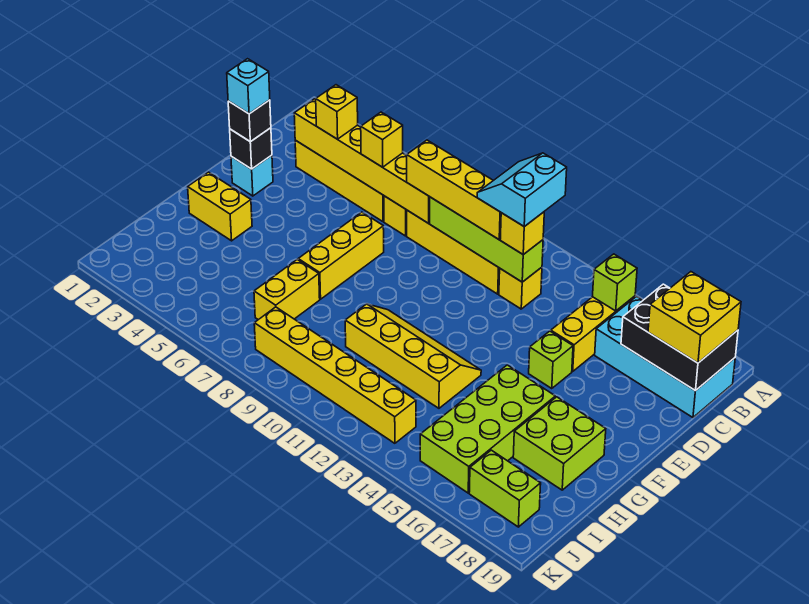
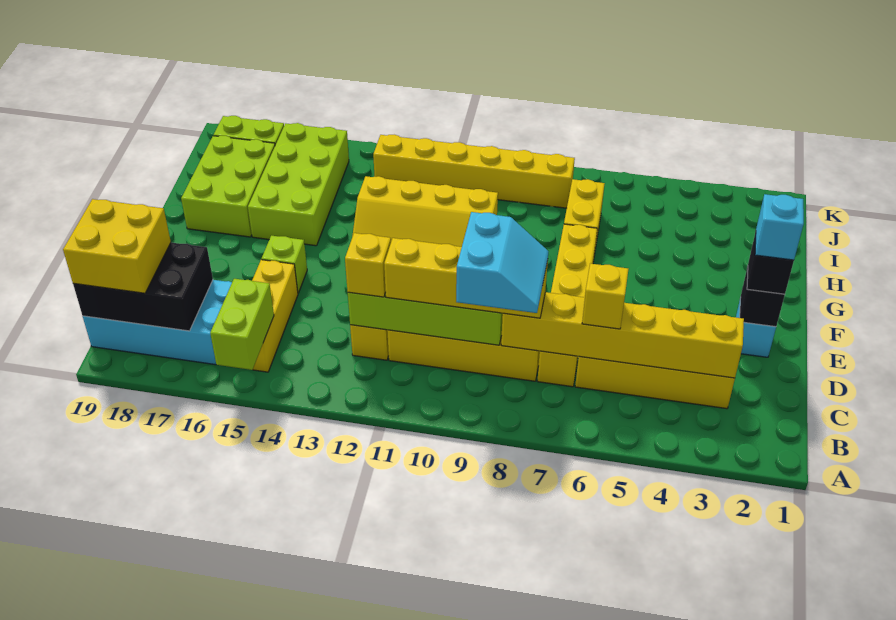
cyan 2x2 slope [477,153,567,227] -> cyan 2x2 slope moved to [456,212,548,313]
lime 1x1 brick [593,254,637,311] -> lime 1x2 brick [210,279,274,370]
yellow 1x1 brick [316,85,358,139] -> none
yellow 1x2 brick [188,172,252,241] -> none
lime 2x2 brick [513,397,606,490] -> lime 2x3 brick [181,136,275,237]

